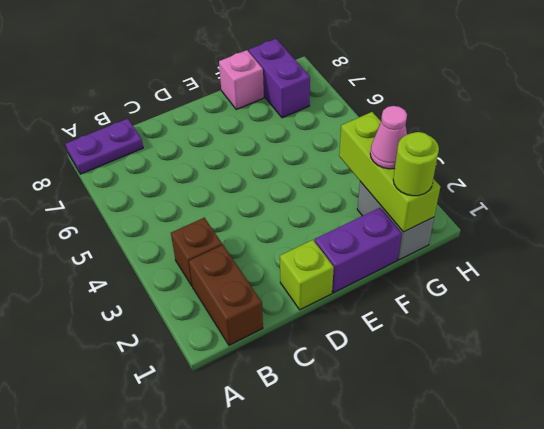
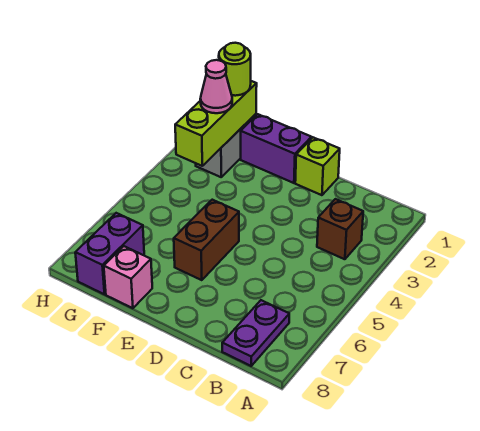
purple 1x2 plate [66,119,143,174] -> purple 1x2 plate turned to [222,300,289,366]
brown 1x2 brick [189,245,263,345] -> brown 1x2 brick moved to [174,200,239,280]

